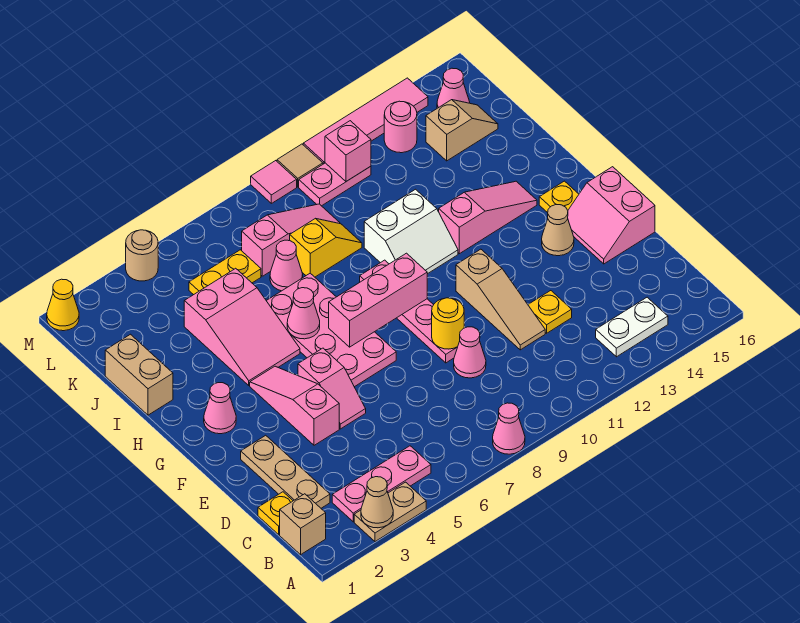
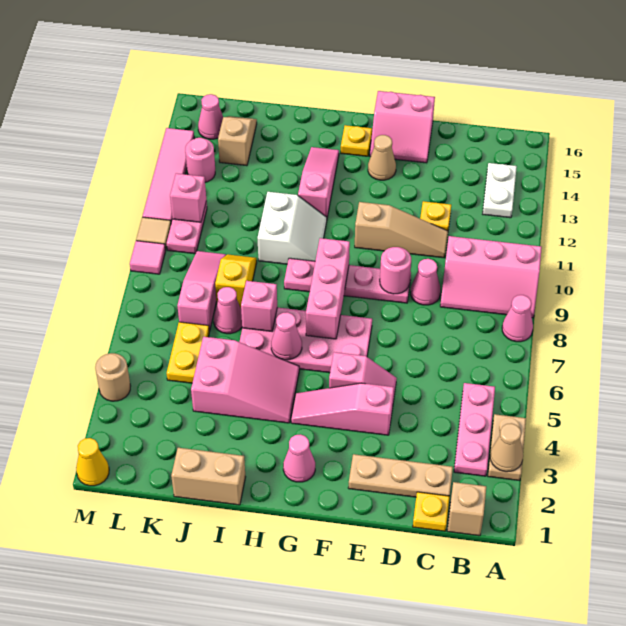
none -> pink 2x3 slope [440,236,542,318]
yellow 1x1 round brick [432,298,464,349] -> pink 1x1 round brick [380,247,411,294]
none -> pink 1x1 brick [241,281,277,331]

